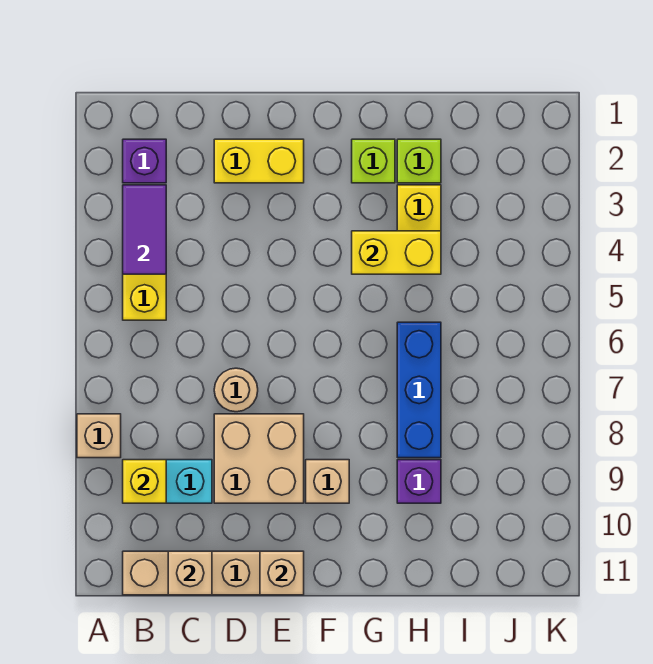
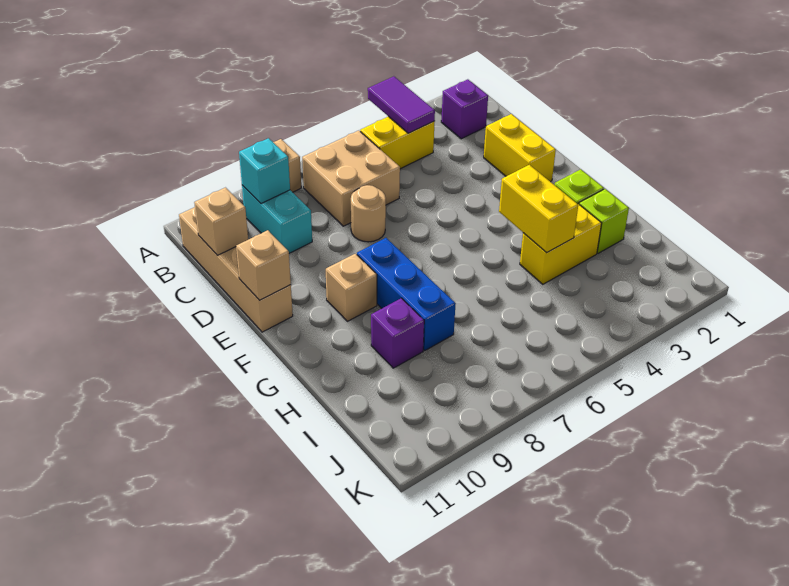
purple 1x2 tile [123,185,166,274] -> purple 1x2 tile turned to [368,76,435,133]
yellow 1x1 brick [123,460,166,503] -> cyan 1x1 brick [239,138,290,204]
tan 2x2 brick [214,414,304,503] -> tan 2x2 brick moved to [302,131,400,226]
blue 1x3 brick [397,322,441,458] -> blue 1x3 brick turned to [357,238,456,350]

